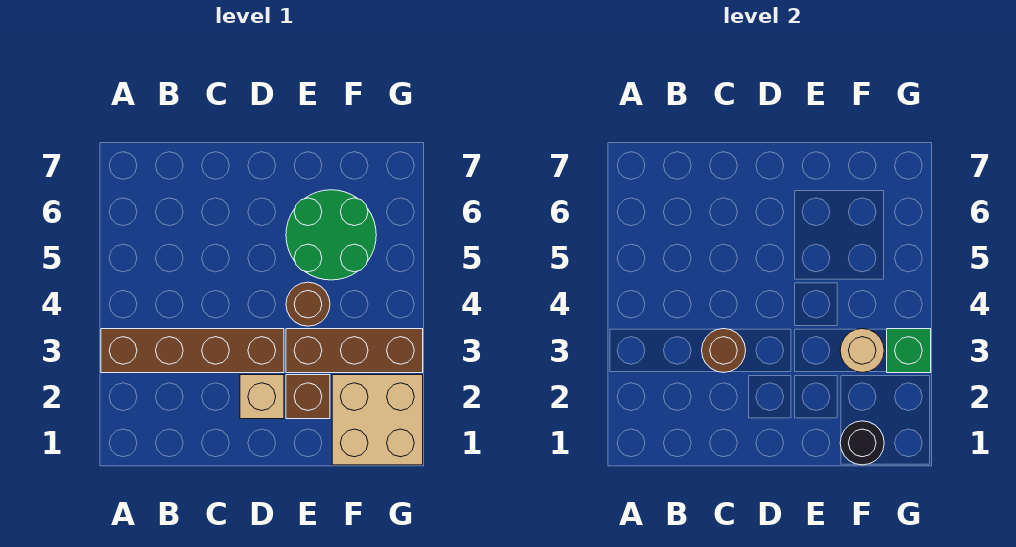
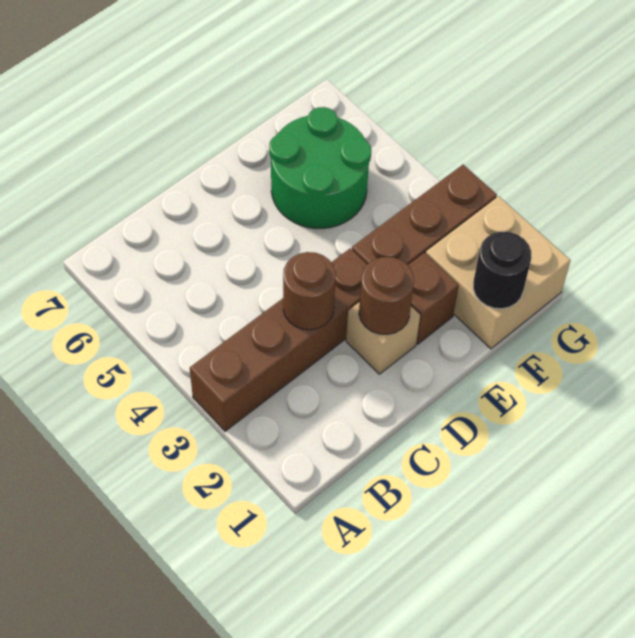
brown 1x1 round brick [286,282,330,326] -> brown 1x1 round brick moved to [359,257,414,334]
tan 1x1 round brick [840,329,884,373] -> none
green 1x1 brick [887,329,931,373] -> none

